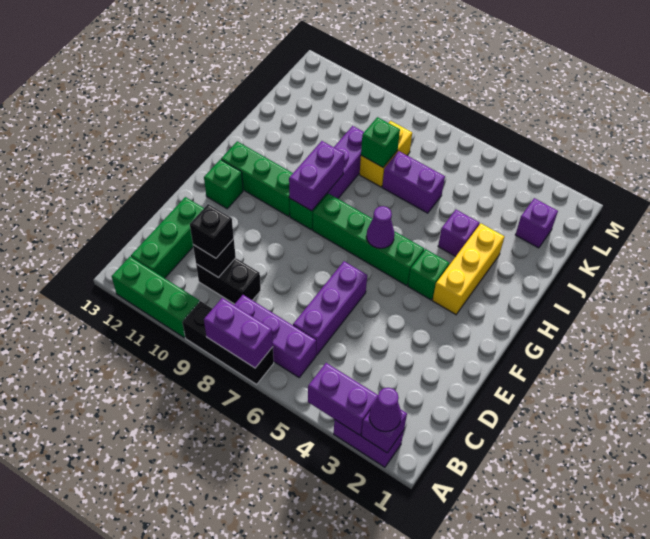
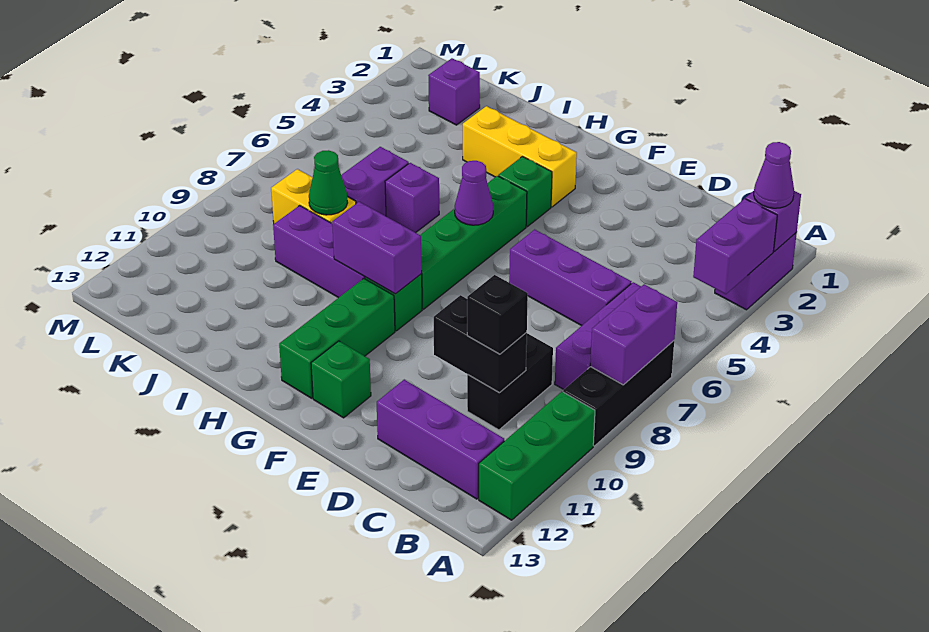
green 1x3 brick [131,197,204,278] -> purple 1x3 brick [377,380,504,499]
black 1x1 brick [193,239,236,278] -> black 1x2 brick [434,295,527,393]
purple 1x1 brick [438,210,479,257] -> purple 1x1 brick moved to [385,163,439,233]
green 1x1 brick [361,117,400,167] -> green 1x1 cone [309,150,348,215]

